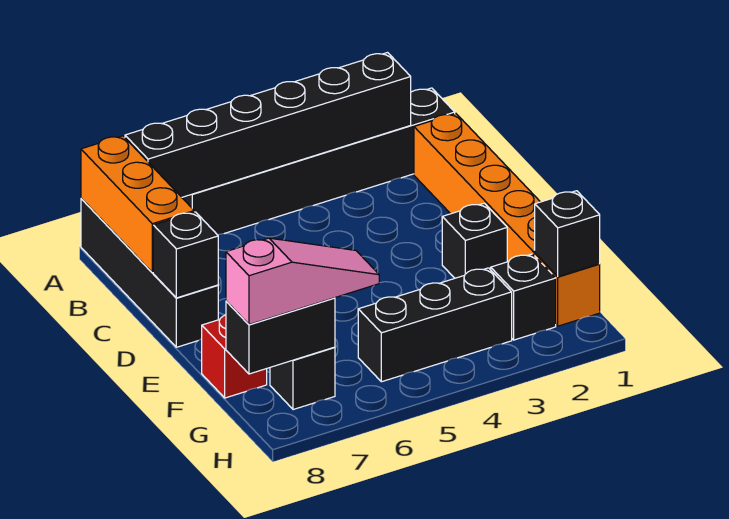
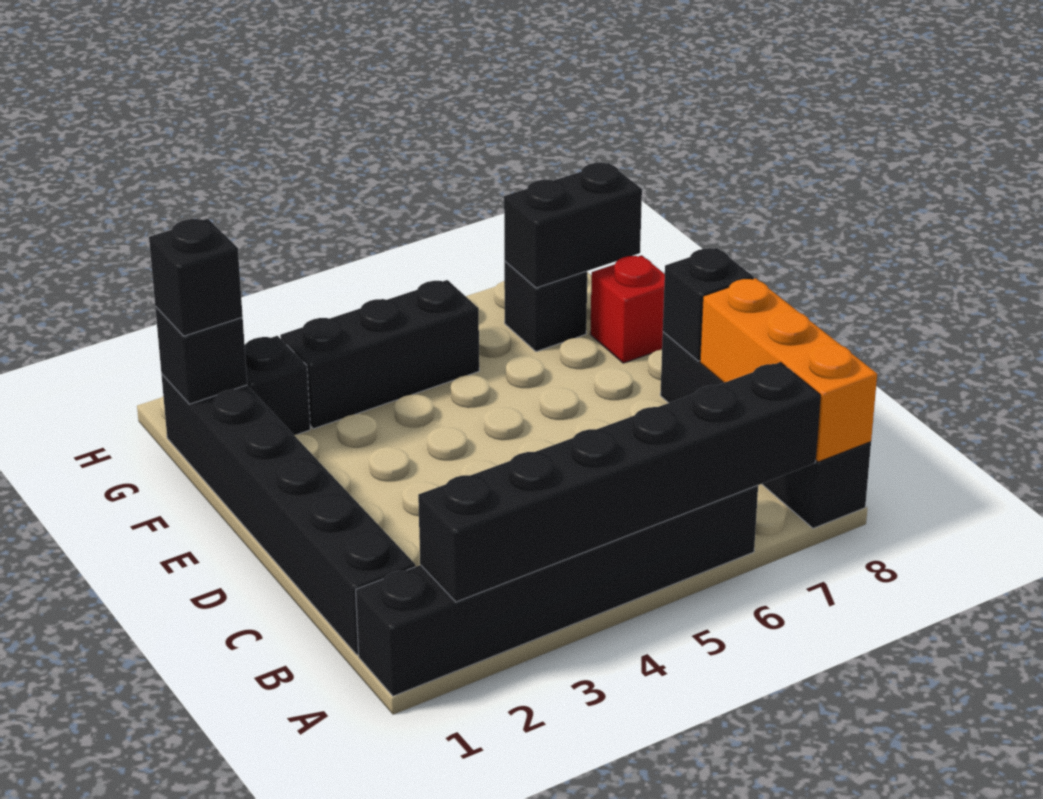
orange 1x6 brick [414,113,600,326] -> black 1x6 brick [161,374,415,655]
black 1x1 brick [442,203,507,278] -> black 1x1 brick moved to [149,219,243,336]
pink 1x3 slope [226,238,379,325] -> none

